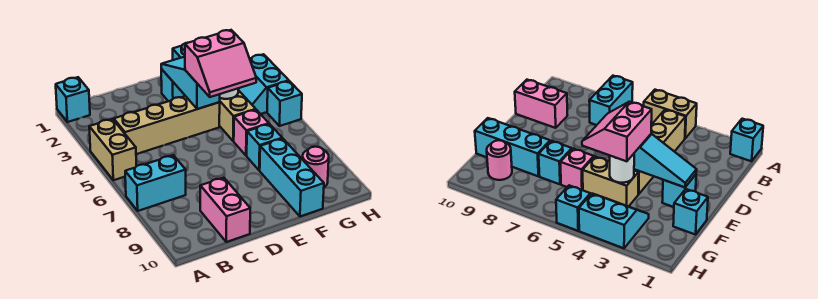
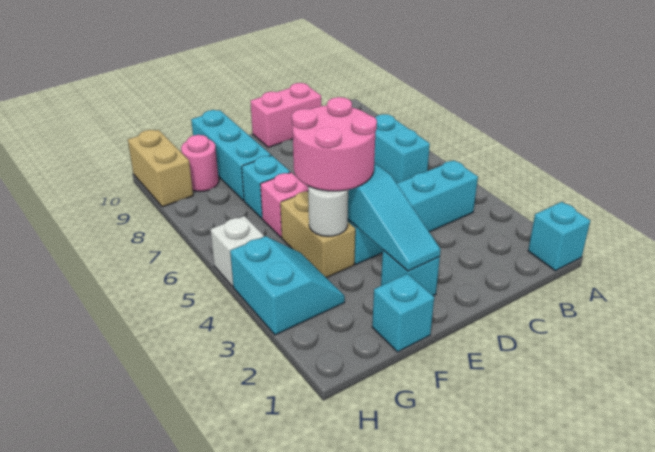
tan 1x2 brick [89,119,136,180] -> tan 1x2 brick moved to [128,130,193,207]
cyan 1x2 brick [125,155,186,211] -> cyan 1x2 brick turned to [374,114,430,183]
tan 1x4 brick [114,96,220,154] -> cyan 1x4 brick [348,160,478,264]
pink 1x2 brick [200,178,250,242] -> pink 1x2 brick turned to [251,83,321,147]
pink 2x2 slope [185,30,256,97] -> pink 2x2 round brick [292,97,377,191]
cyan 1x1 brick [267,81,302,126] -> white 1x1 brick [210,216,264,287]

